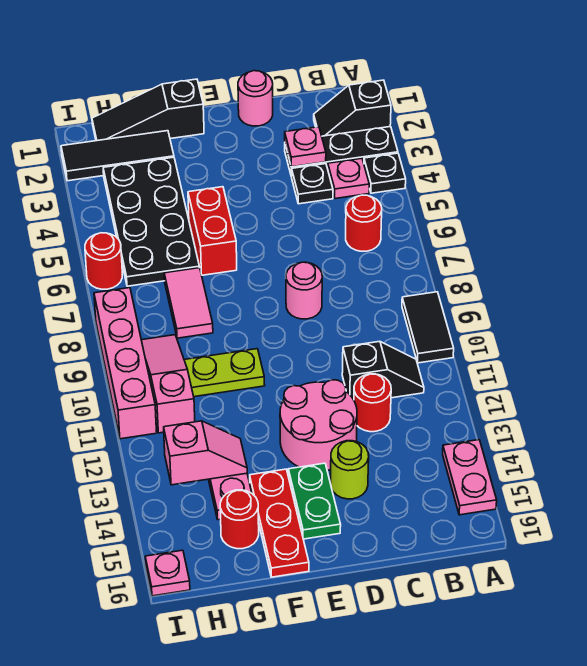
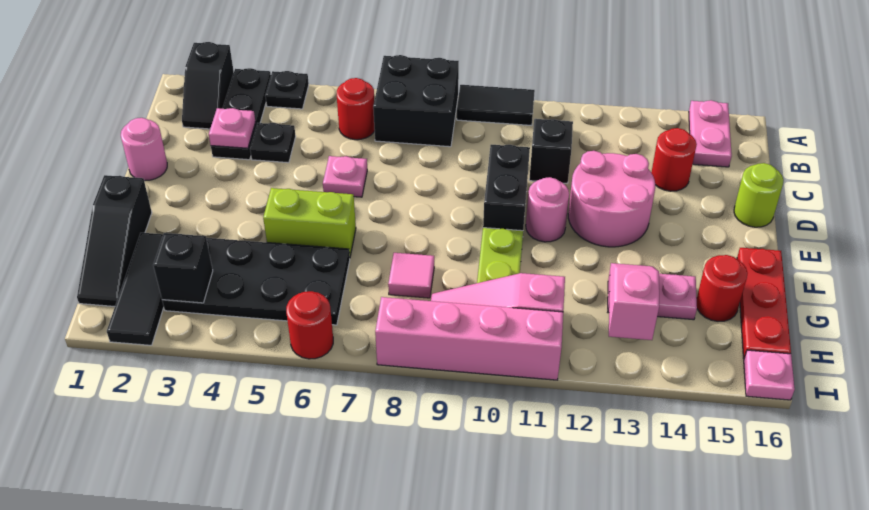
none -> black 2x2 brick [373,55,459,147]
pink 1x2 plate [443,440,497,515] -> pink 1x2 plate turned to [689,100,732,167]
pink 1x1 plate [328,158,369,199] -> pink 1x1 plate moved to [323,156,367,197]
red 1x1 round brick [354,374,391,432] -> red 1x1 round brick moved to [651,128,697,191]
pink 1x1 round brick [286,262,322,319] -> pink 1x1 round brick moved to [526,177,569,242]
none -> black 1x2 brick [483,145,530,231]
lime 1x1 round brick [331,441,369,499] -> lime 1x1 round brick moved to [734,163,783,227]
green 1x2 plate [288,463,341,539] -> none
red 1x2 brick [188,187,237,275] -> lime 1x2 brick [263,188,356,257]
red 1x3 plate [250,469,309,577] -> red 1x3 plate turned to [737,248,791,358]
pink 1x2 tile [164,268,213,338] -> pink 1x1 tile [388,253,434,298]
none -> black 1x1 brick [153,233,213,303]

